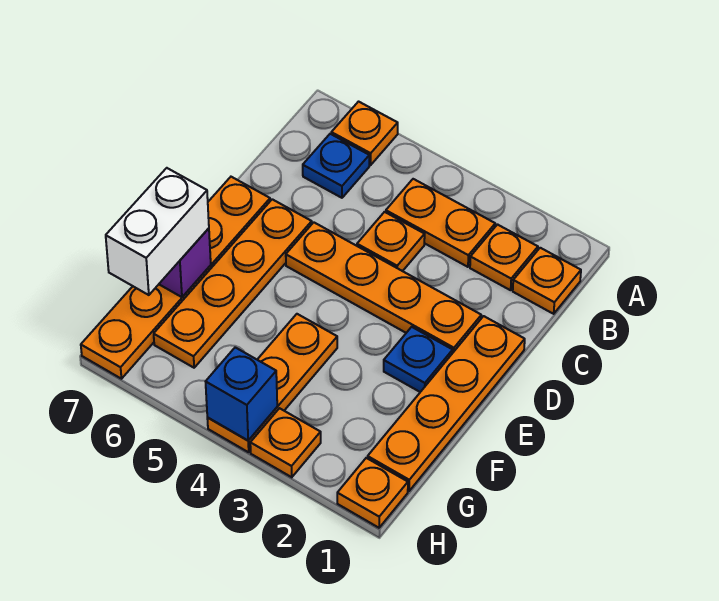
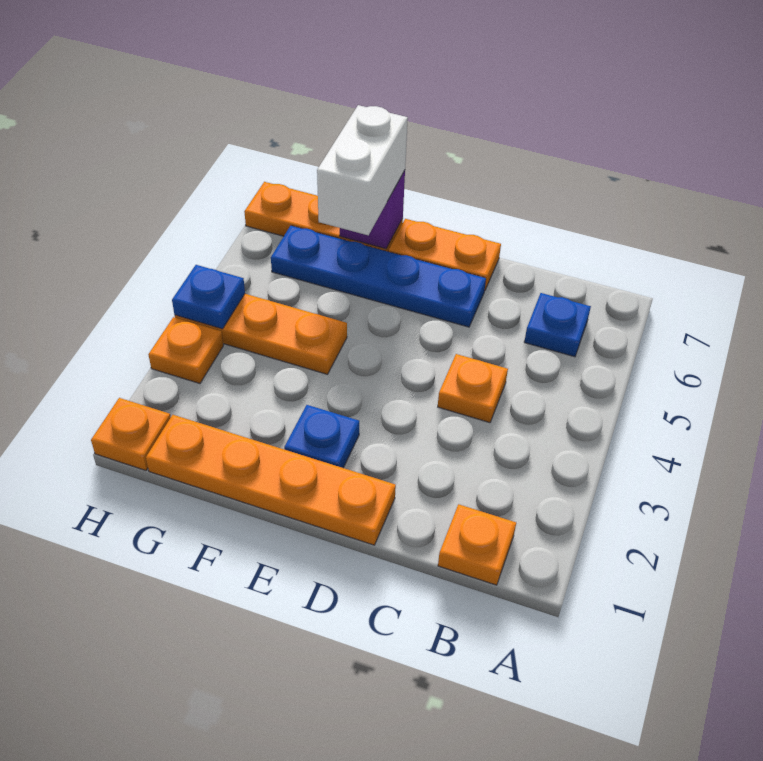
orange 1x1 plate [331,102,398,165] -> none
orange 1x1 plate [470,225,538,290] -> none
orange 1x2 plate [386,179,495,267] -> none
orange 1x4 plate [286,222,481,352] -> none
orange 1x4 plate [154,199,312,368] -> blue 1x4 plate [271,226,486,327]
white 1x2 brick [106,168,209,295] -> white 1x2 brick turned to [317,105,408,235]
blue 1x1 brick [206,347,277,440] -> blue 1x1 plate [172,265,245,329]

